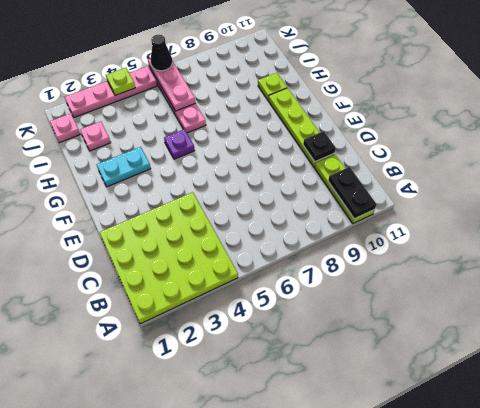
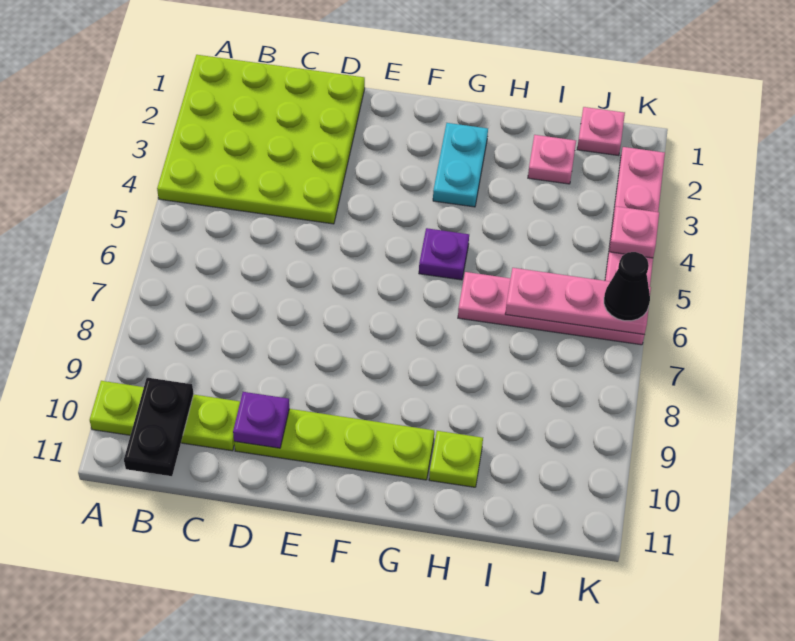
black 1x2 plate [328,167,377,219] -> black 1x2 plate turned to [124,378,194,476]
black 1x1 plate [303,131,336,162] -> purple 1x1 plate [233,392,289,448]
lime 1x1 plate [106,68,135,96] -> pink 1x1 plate [609,206,659,258]

